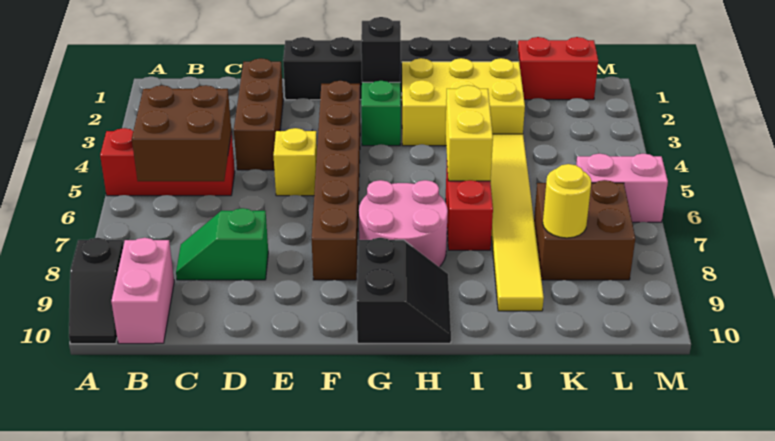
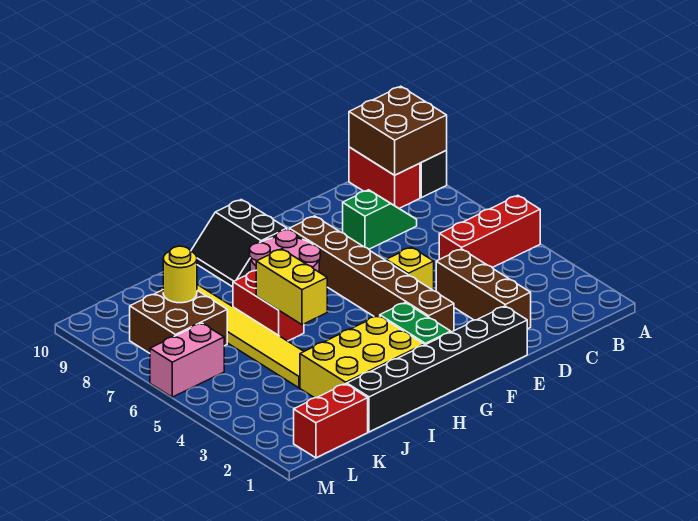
brown 2x2 brick [132,85,231,181] -> brown 2x2 brick moved to [349,86,447,175]
pink 1x2 brick [111,238,174,344] -> red 1x2 brick [349,147,420,209]
black 1x1 brick [361,17,401,82] -> none

